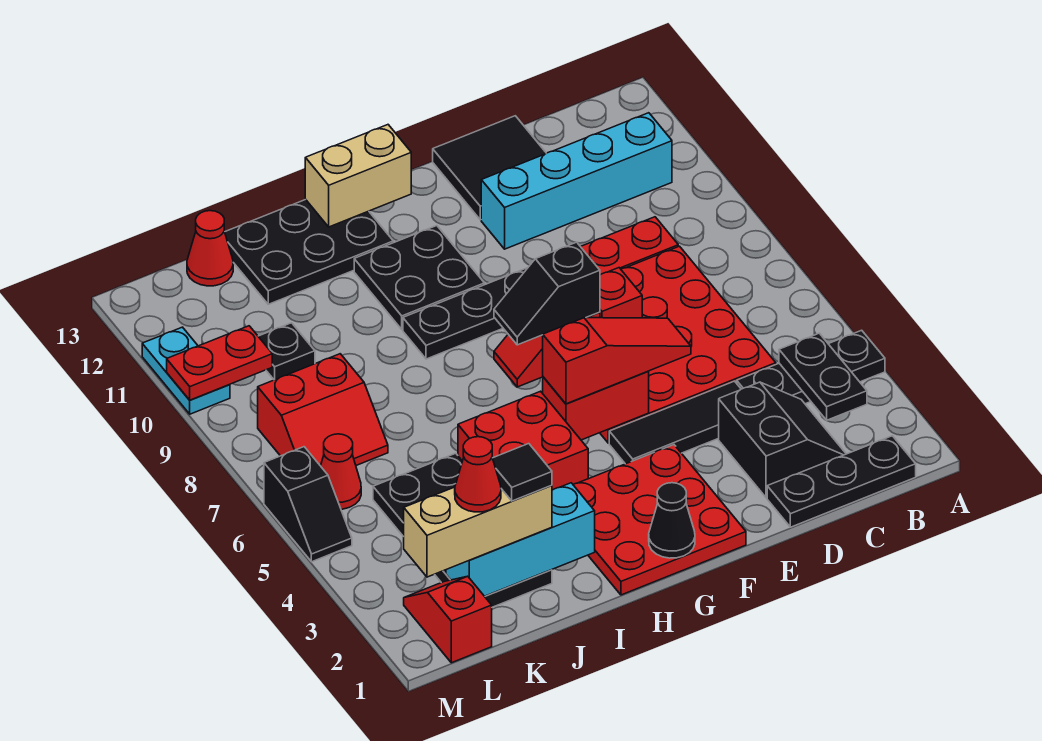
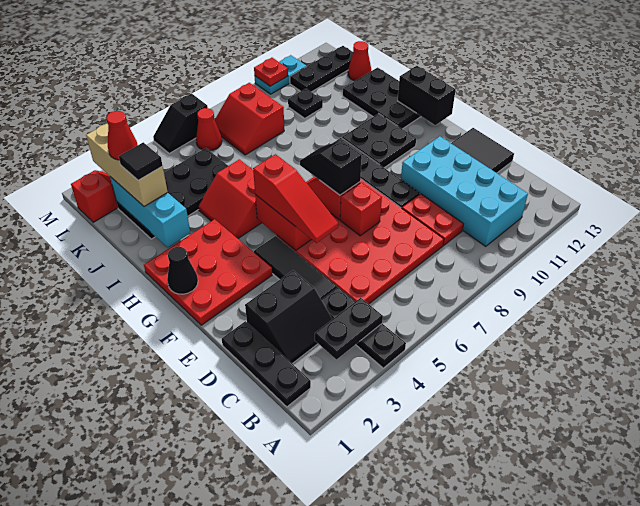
cyan 1x4 brick [481,113,672,249] -> cyan 2x4 brick [401,136,528,247]
tan 1x2 brick [305,125,411,227] -> black 1x2 brick [398,66,456,125]
red 2x2 brick [458,391,588,490] -> red 2x2 slope [198,159,262,238]
red 1x2 plate [167,326,272,400] -> red 1x1 plate [254,58,288,86]
none -> black 1x3 plate [290,46,353,92]

